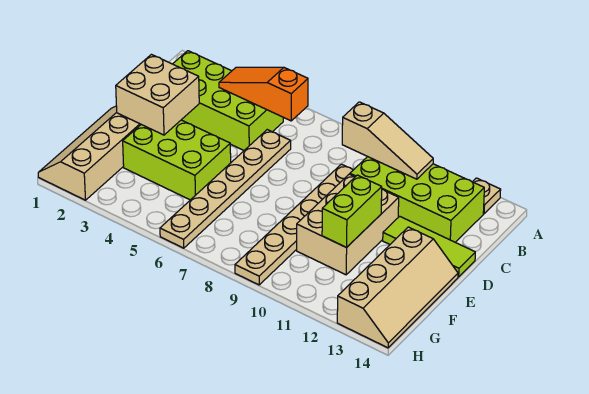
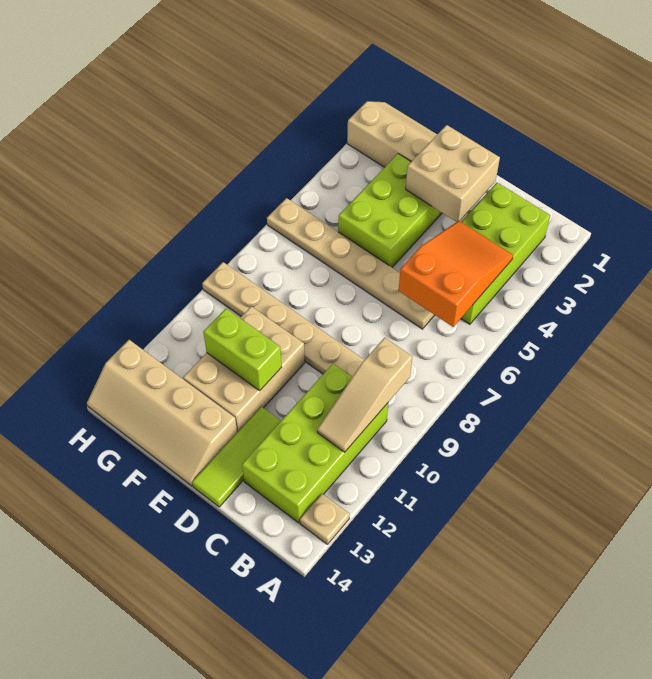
orange 1x3 slope [219,67,308,121] -> orange 2x3 slope [399,221,513,327]
tan 2x3 brick [297,174,399,275] -> tan 2x3 brick turned to [183,306,305,432]

